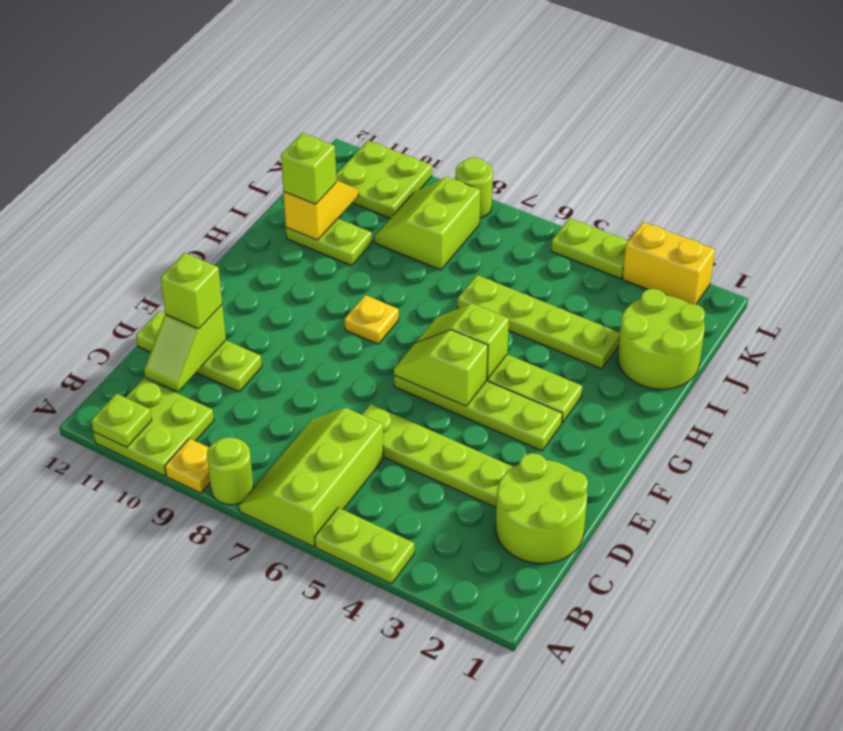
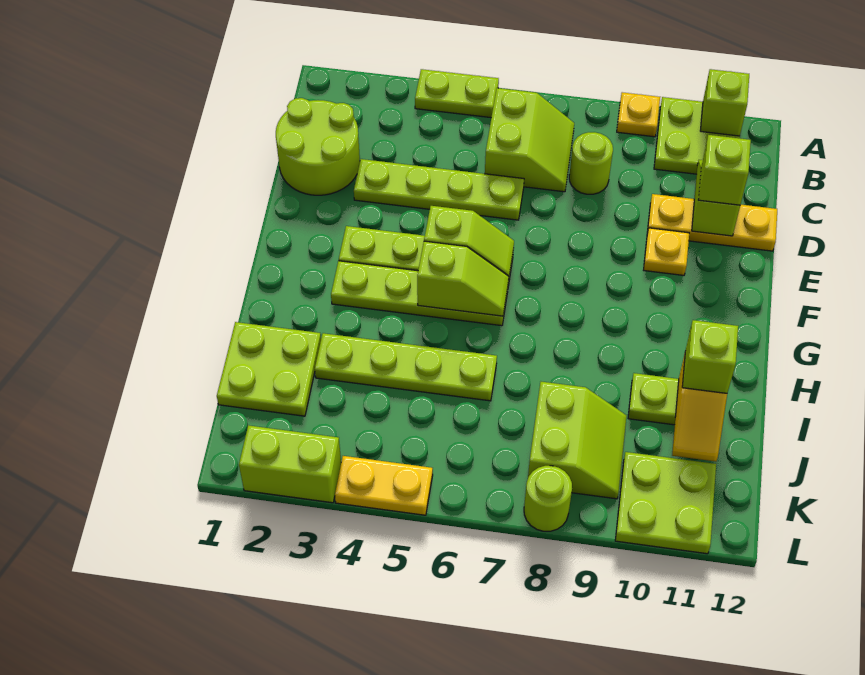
lime 2x3 slope [239,408,384,547] -> lime 2x2 slope [485,88,574,192]
lime 1x1 round brick [207,437,253,505] -> lime 1x1 round brick moved to [569,132,613,194]
lime 1x1 plate [91,394,152,447] -> lime 1x1 brick [700,69,749,136]
lime 1x3 plate [136,311,262,392] -> yellow 1x3 plate [647,194,777,251]
yellow 1x1 plate [344,295,399,344] -> yellow 1x1 plate moved to [644,228,689,275]
lime 2x2 round brick [618,289,705,389] -> lime 2x2 plate [217,322,321,416]
yellow 1x2 brick [622,222,715,304] -> lime 1x2 brick [239,425,341,503]
lime 1x2 plate [551,218,628,279] -> yellow 1x2 plate [335,456,433,515]

